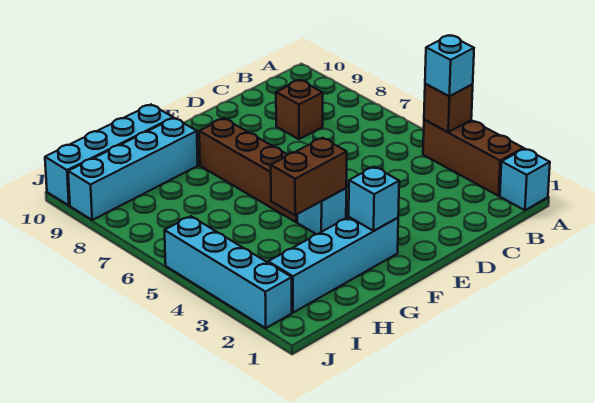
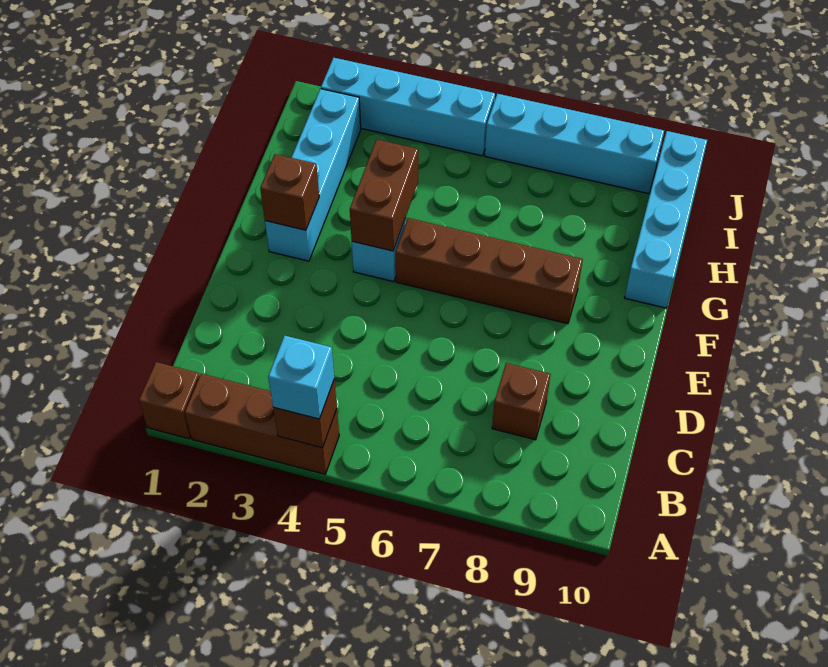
cyan 1x1 brick [500,149,550,210] -> brown 1x1 brick [139,362,200,439]
cyan 1x1 brick [349,167,399,231] -> brown 1x1 brick [260,154,319,230]
cyan 1x4 brick [68,118,198,220] -> cyan 1x4 brick turned to [485,94,664,194]

